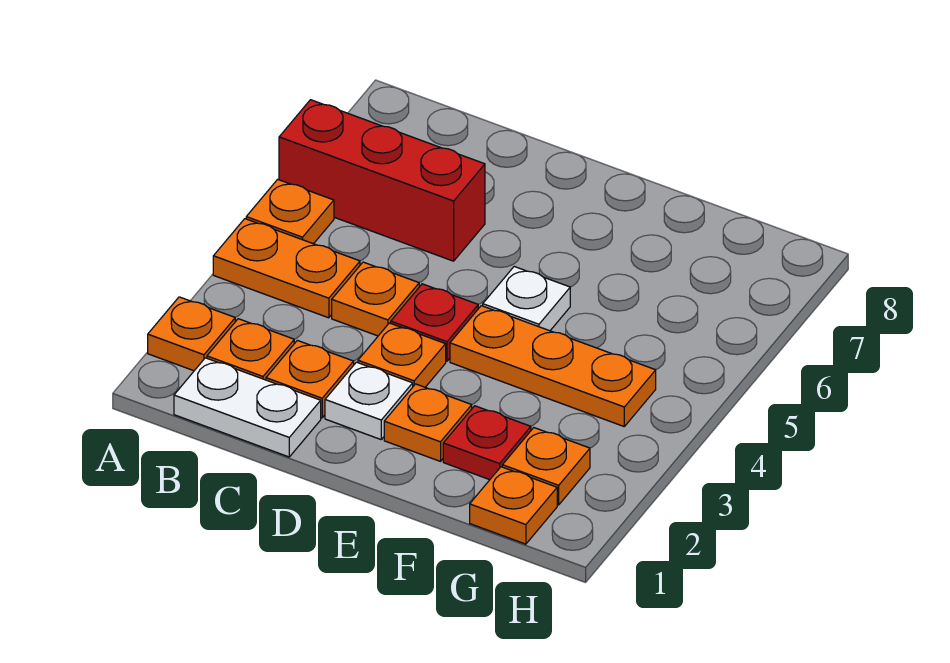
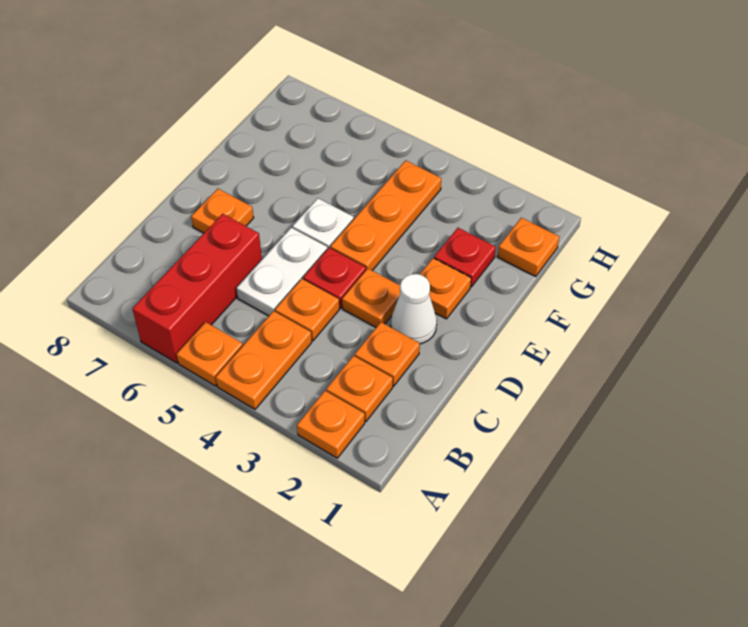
white 1x2 plate [174,358,321,457] -> white 1x2 plate moved to [236,228,327,316]
white 1x1 plate [325,362,413,439] -> white 1x1 cone [391,274,437,344]
orange 1x1 plate [502,428,590,505] -> orange 1x1 plate moved to [191,189,254,233]

